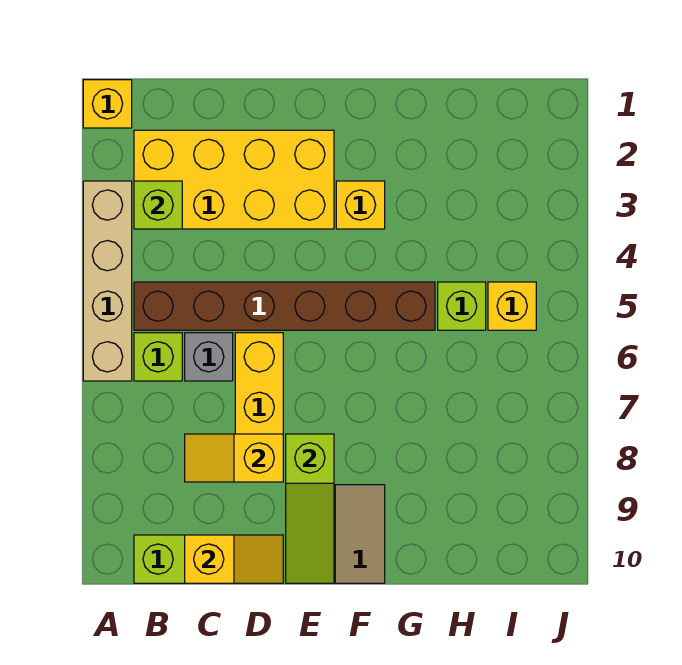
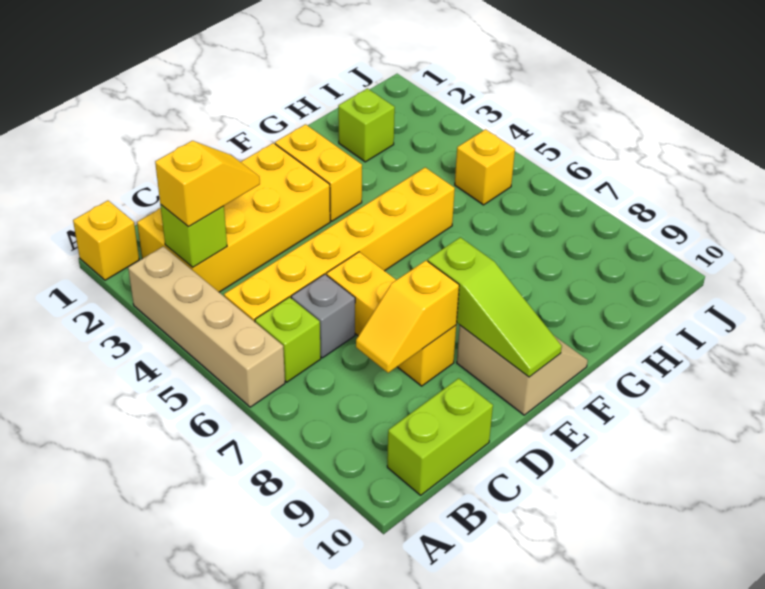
brown 1x6 brick [134,282,435,330] -> yellow 1x6 brick [224,167,455,322]
yellow 1x2 slope [185,535,283,583] -> yellow 1x2 slope moved to [155,141,260,227]
yellow 1x1 brick [336,181,385,229] -> yellow 1x2 brick [275,124,362,221]
lime 1x1 brick [438,282,486,330] -> lime 1x1 brick moved to [338,88,395,162]

